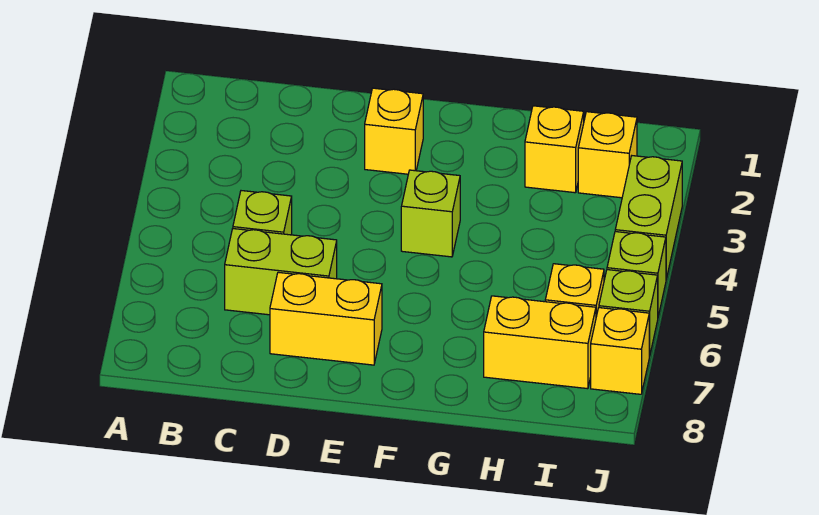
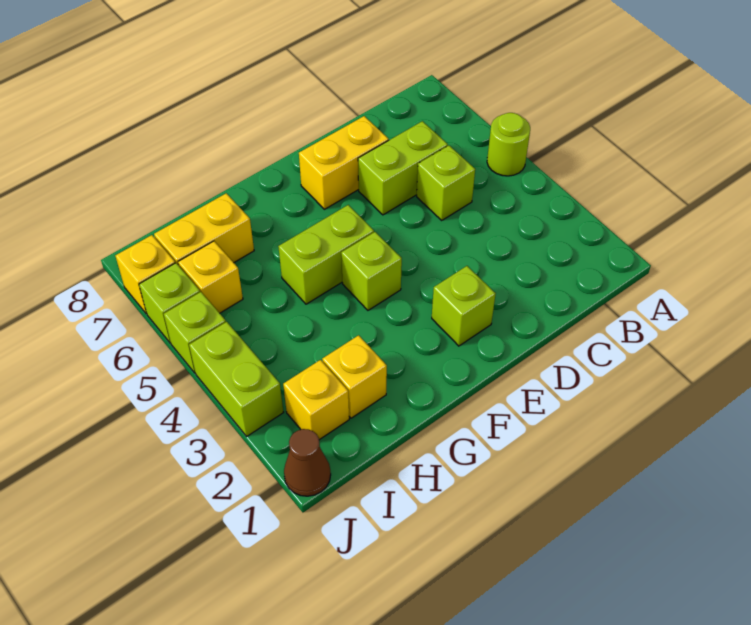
none -> lime 1x1 round brick [487,113,530,176]
yellow 1x1 brick [365,88,423,174] -> lime 1x1 brick [432,266,496,346]
none -> lime 1x2 brick [278,205,374,304]
none -> brown 1x1 cone [284,429,331,496]

